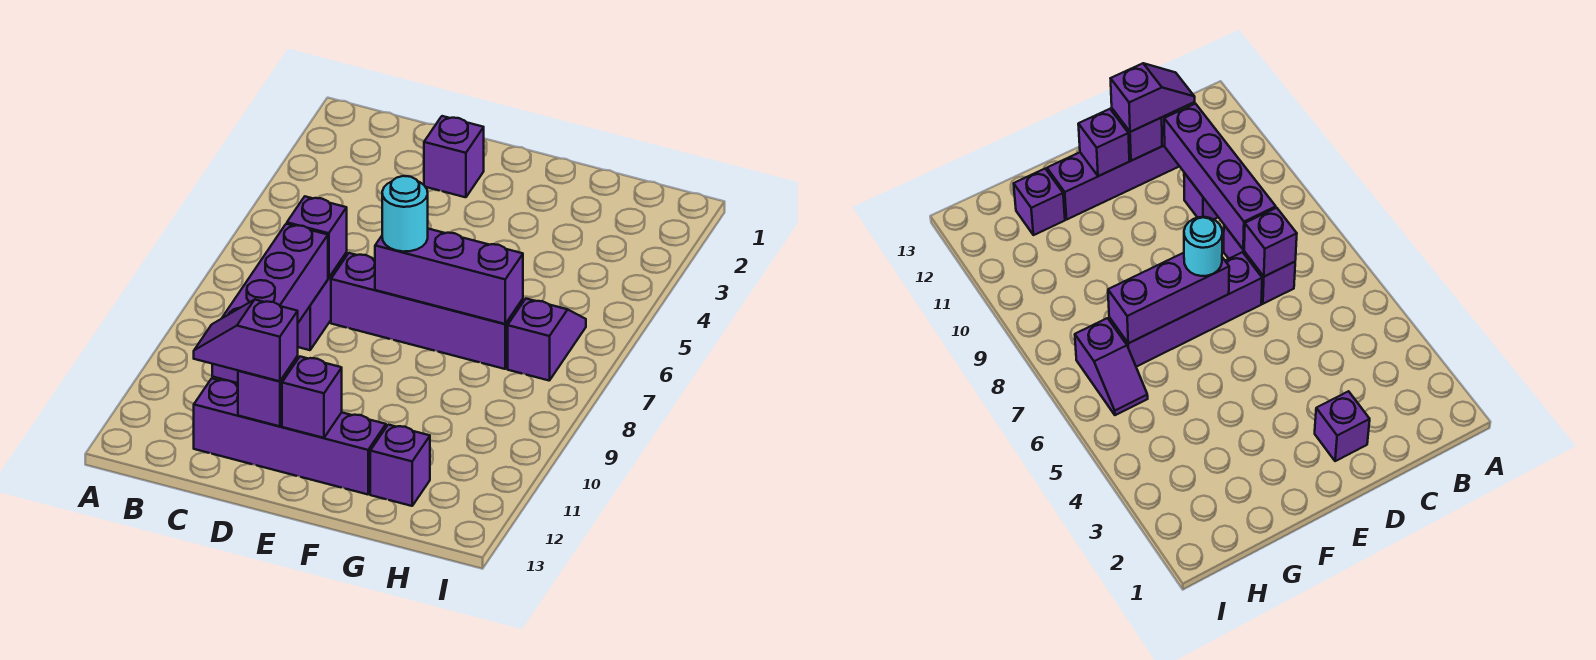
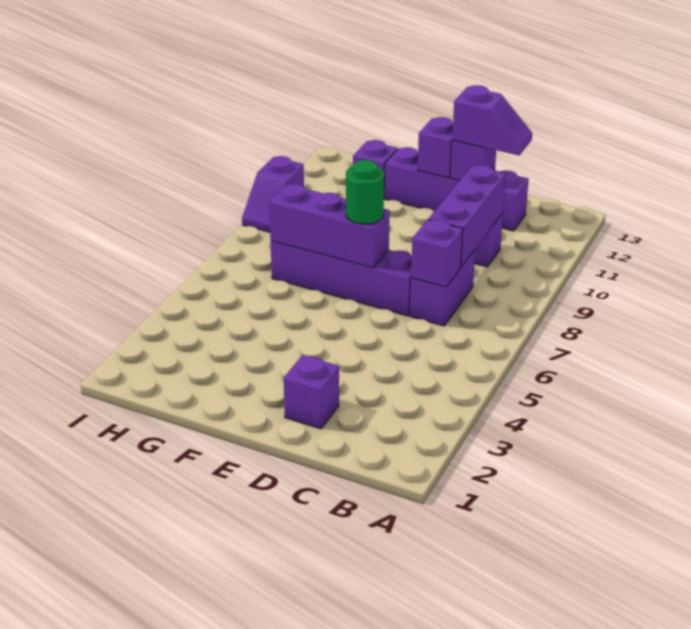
purple 1x4 brick [212,224,328,383] -> purple 1x3 brick [428,165,506,267]
cyan 1x1 round brick [382,176,428,252] -> green 1x1 round brick [346,160,384,224]
purple 1x2 slope [508,299,586,381] -> purple 1x2 slope moved to [242,156,304,232]

